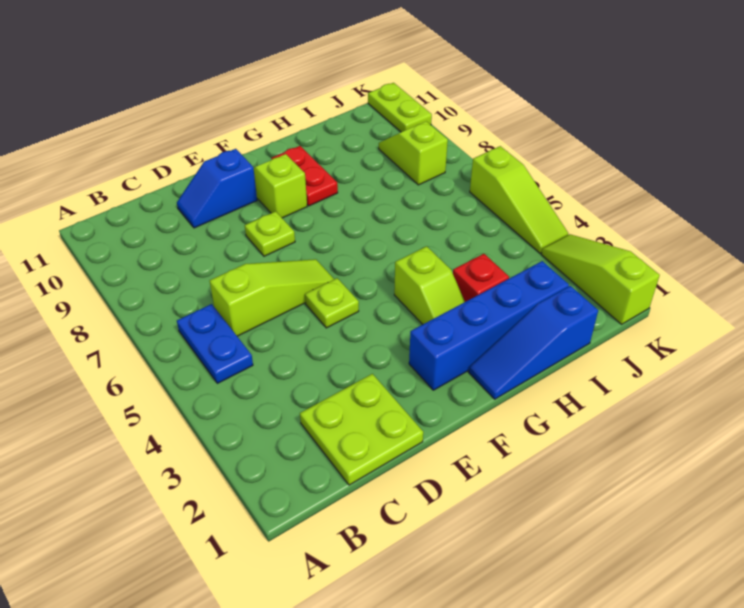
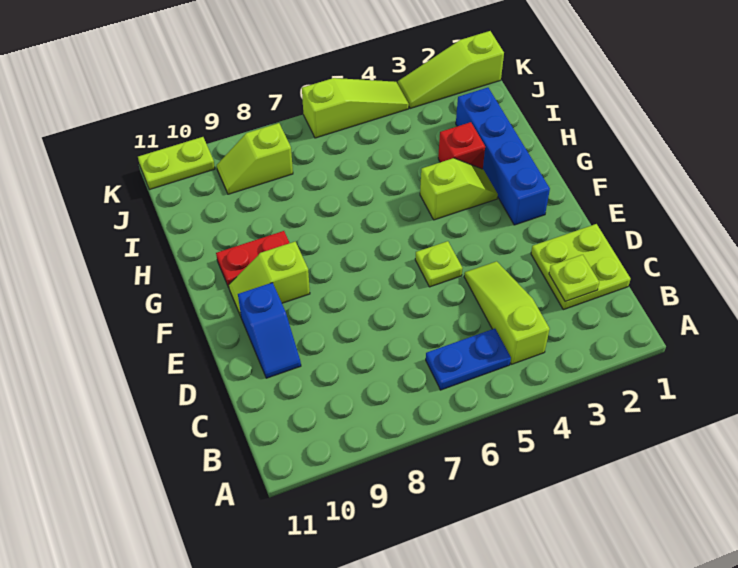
lime 1x3 slope [210,259,334,336] -> lime 1x3 slope moved to [464,261,550,364]
lime 1x1 plate [245,211,295,256] -> lime 1x1 plate moved to [549,255,599,301]
blue 1x3 slope [469,286,598,399] -> none

